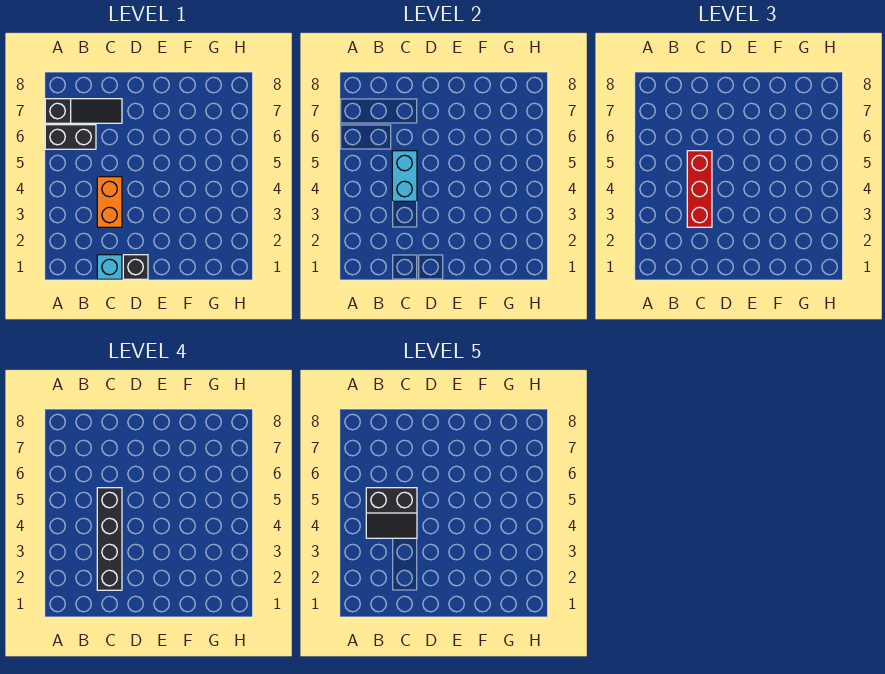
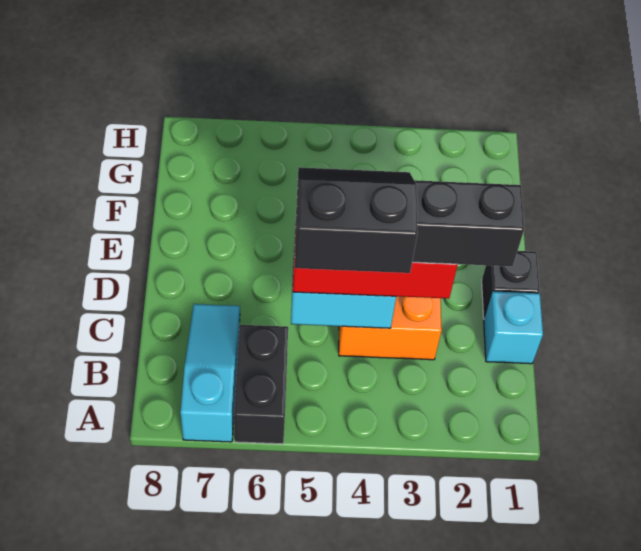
black 1x3 slope [45,99,122,123] -> cyan 1x3 slope [180,304,240,442]
black 2x2 slope [366,488,417,538] -> black 2x2 slope turned to [295,167,418,273]

